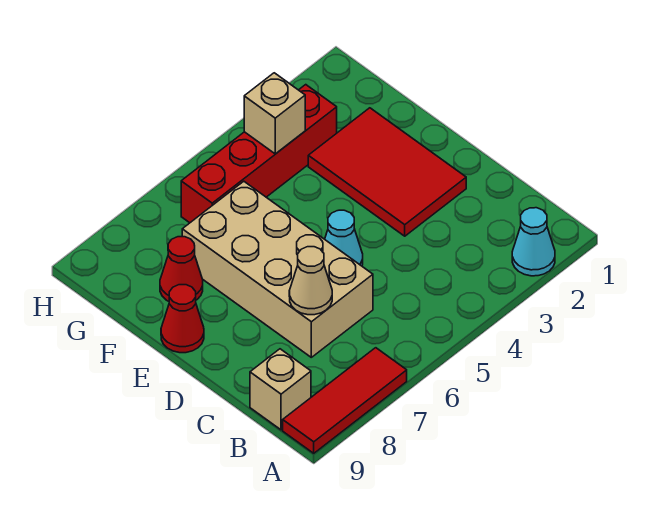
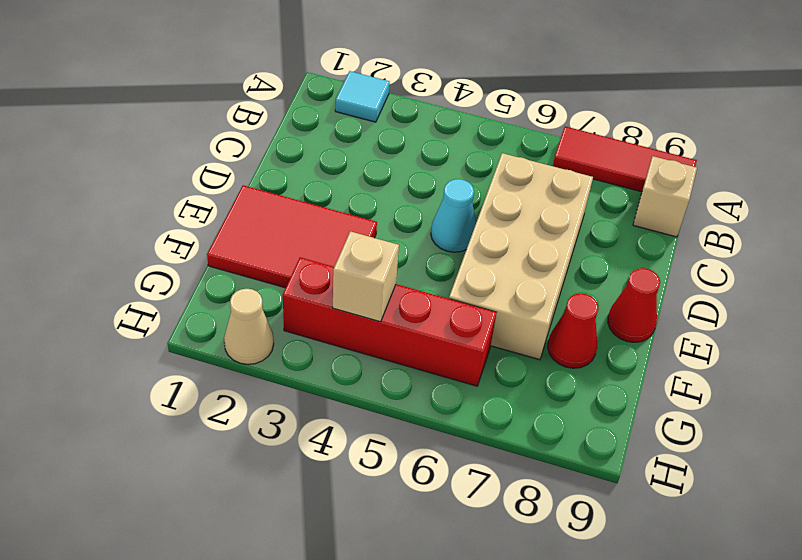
cyan 1x1 cone [512,208,555,276] -> cyan 1x1 tile [335,71,390,122]
tan 1x1 cone [289,247,332,315] -> tan 1x1 cone moved to [224,289,274,364]
red 2x3 tile [308,108,466,236] -> red 2x3 tile turned to [207,185,377,288]

